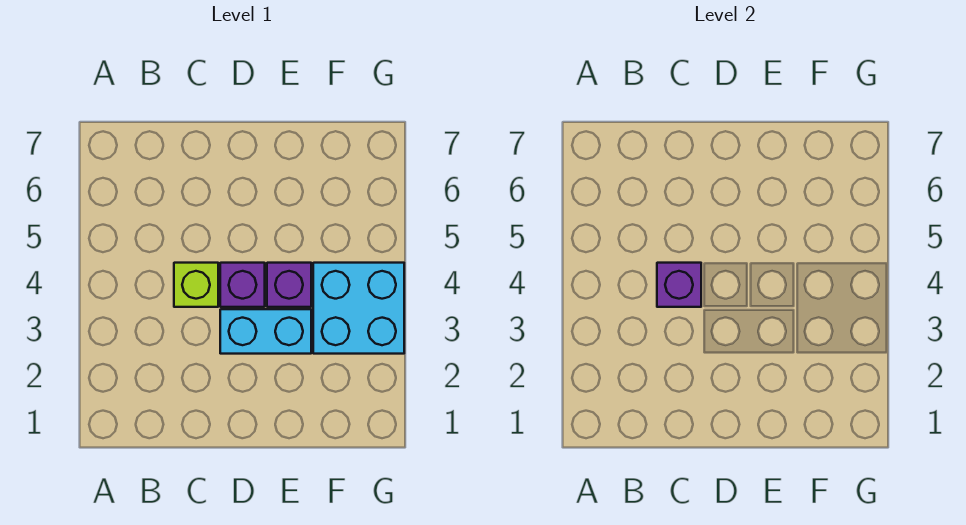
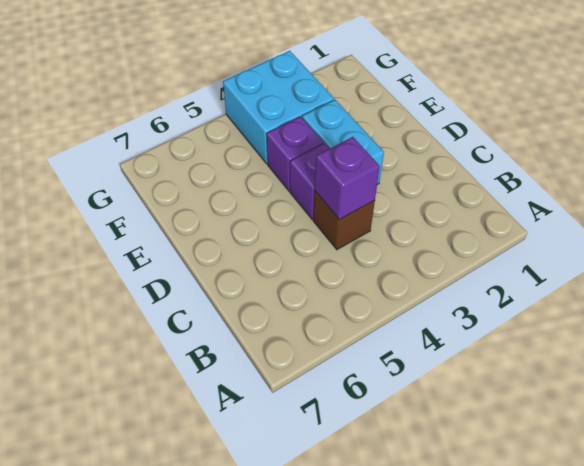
lime 1x1 brick [174,263,218,307] -> brown 1x1 brick [313,191,375,250]

